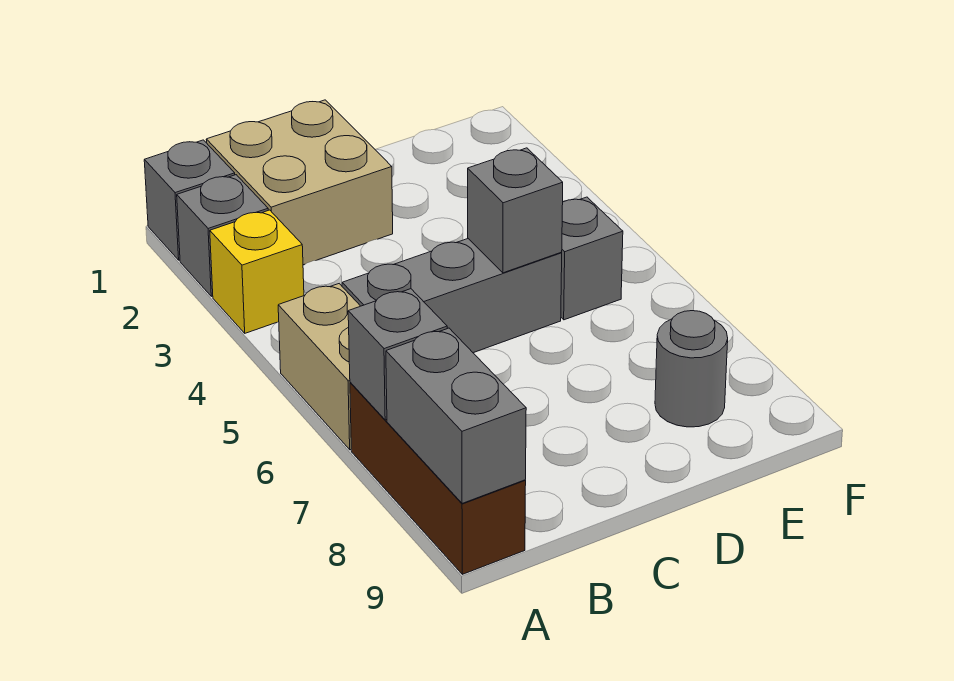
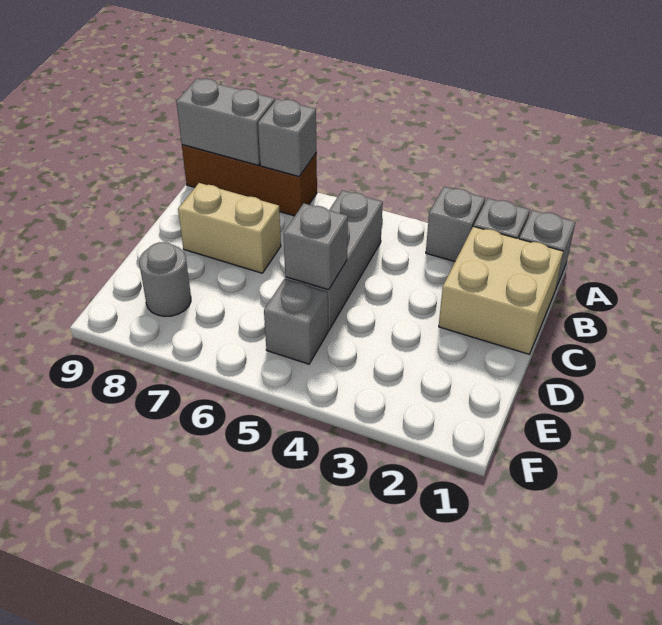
yellow 1x1 brick [210,210,304,333] -> grey 1x1 brick [426,187,485,262]
tan 1x2 brick [278,284,360,450] -> tan 1x2 brick moved to [178,183,281,273]

